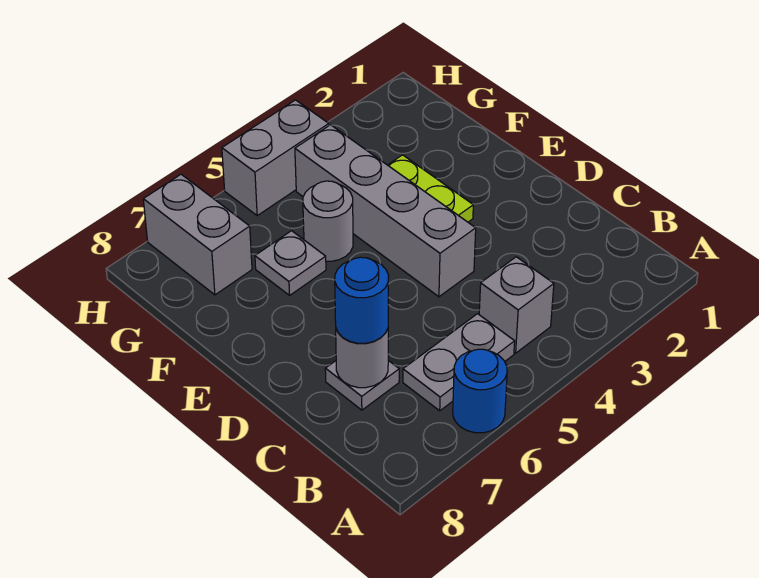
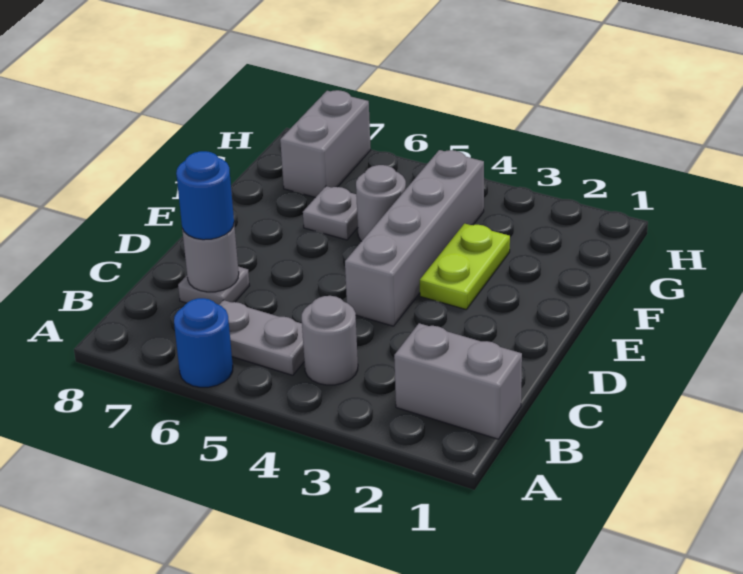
grey 1x1 brick [479,257,554,353] -> grey 1x1 round brick [302,296,358,385]
grey 1x2 brick [222,100,329,215] -> grey 1x2 brick moved to [394,323,522,439]

